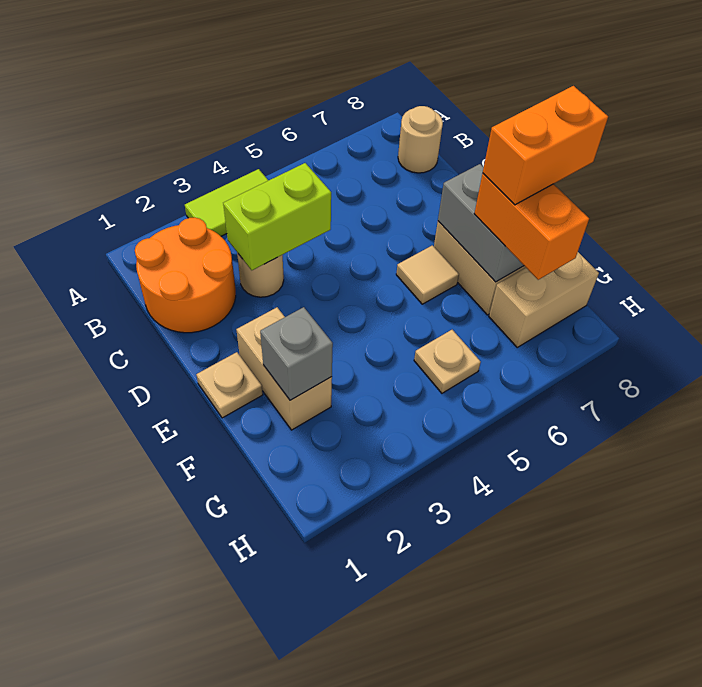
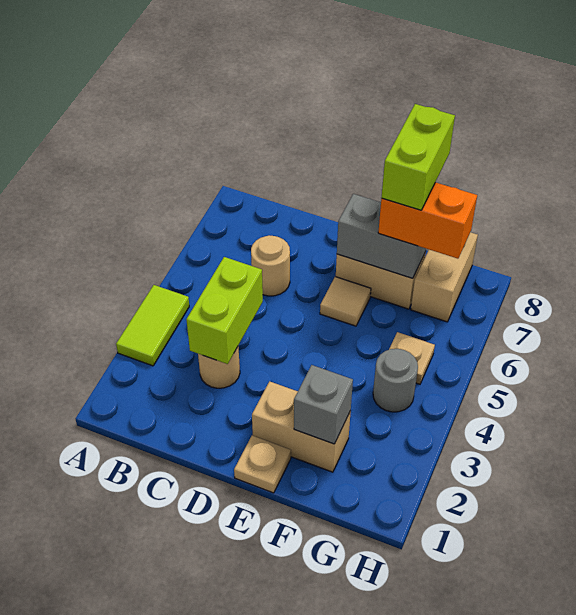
orange 2x2 round brick [135,217,236,333] -> none
tan 1x1 round brick [398,106,443,173] -> tan 1x1 round brick moved to [251,235,290,296]
orange 1x2 brick [483,86,608,205] -> lime 1x2 brick [381,104,455,210]
none -> grey 1x1 round brick [373,349,418,412]

